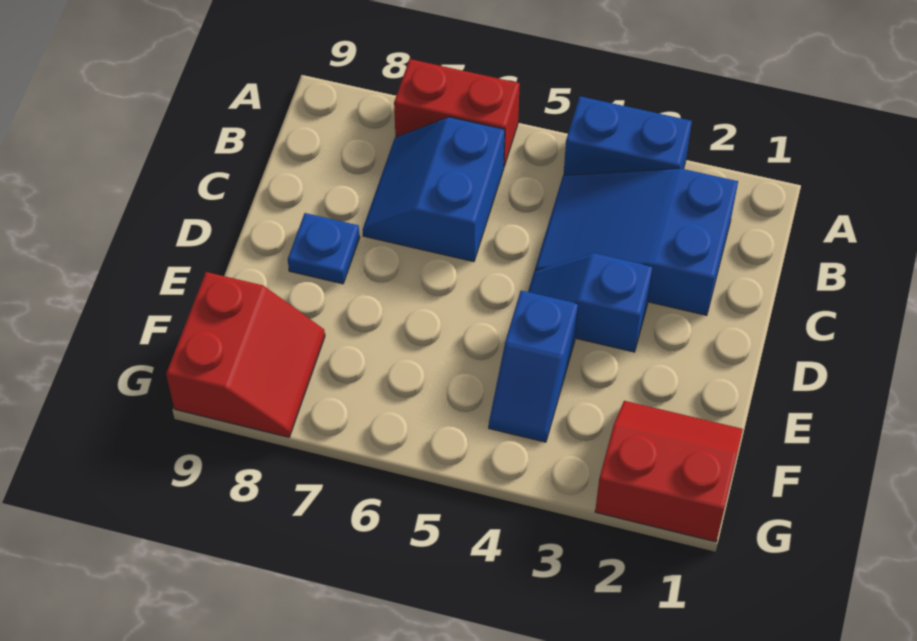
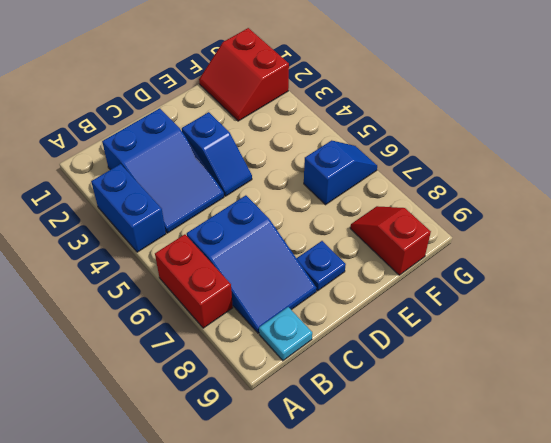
blue 2x2 slope [363,117,505,262] -> blue 2x3 slope [187,195,316,333]
none -> cyan 1x1 plate [259,307,312,360]
blue 1x2 slope [489,291,578,442] -> blue 1x2 slope moved to [304,140,377,205]
red 2x2 slope [166,272,325,437] -> red 1x2 slope [350,206,431,275]

